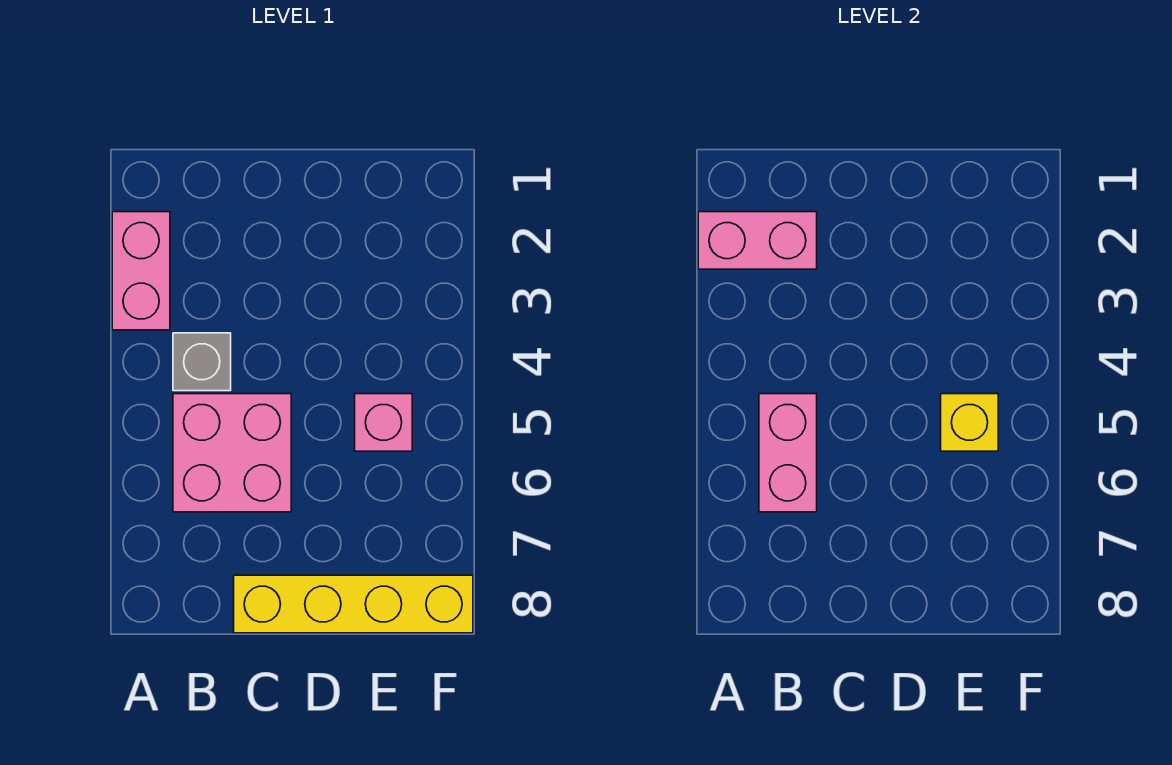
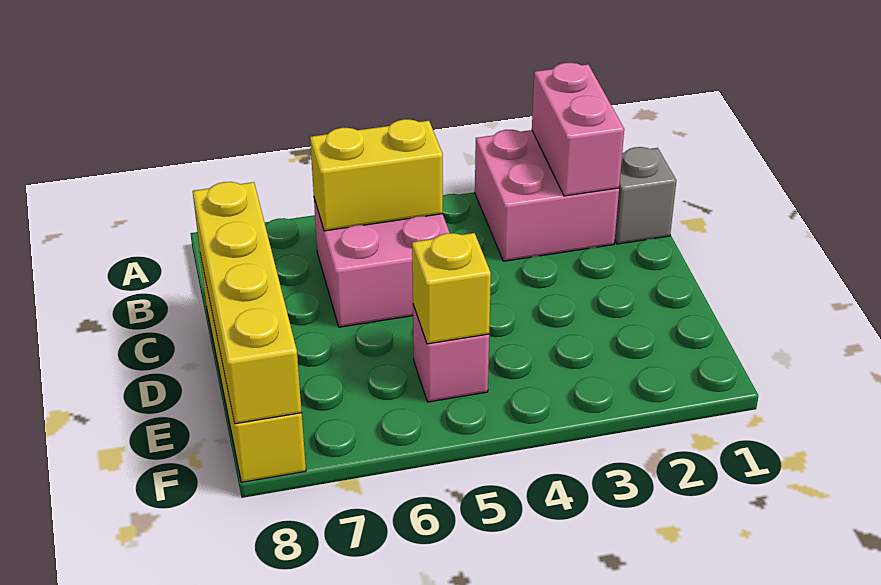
pink 1x2 brick [112,212,170,330] -> pink 2x2 brick [475,130,619,261]
grey 1x1 brick [173,333,231,391] -> grey 1x1 brick moved to [615,147,676,244]
pink 1x2 brick [759,394,817,512] -> yellow 1x2 brick [310,119,443,231]
none -> yellow 1x4 brick [193,182,302,424]

